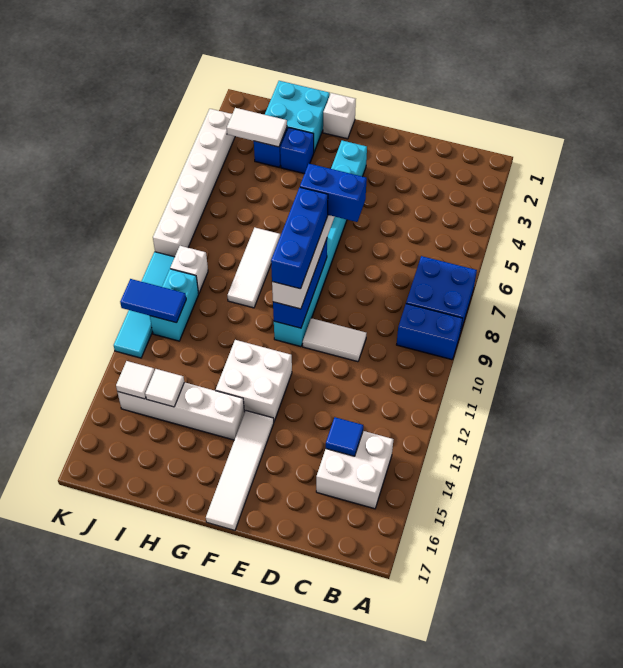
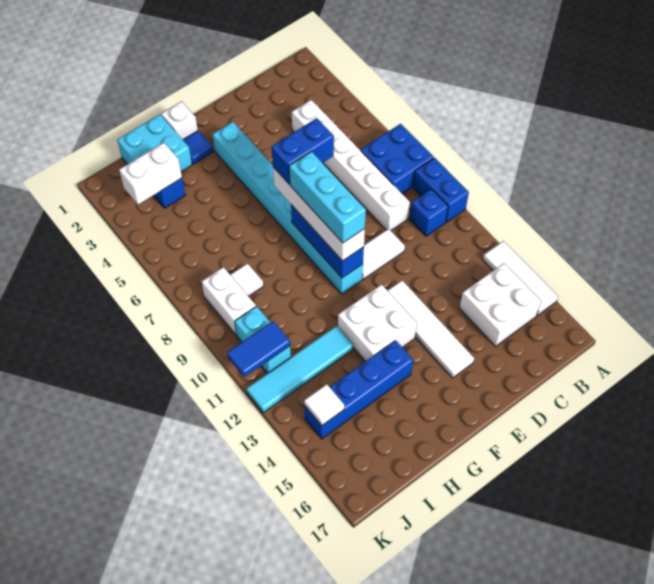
blue 1x2 brick [397,304,463,360] -> blue 1x2 brick turned to [413,158,469,222]
blue 1x1 tile [326,417,363,456] -> blue 1x1 tile moved to [183,131,213,164]
blue 1x3 brick [271,187,328,289] -> cyan 1x3 brick [289,152,366,243]
white 1x4 tile [206,411,274,530] -> white 1x4 tile moved to [387,281,474,378]
white 1x4 brick [118,382,244,440] -> blue 1x4 brick [304,340,413,439]
blue 1x1 brick [280,128,314,174] -> blue 1x1 brick moved to [410,189,448,236]
white 1x3 tile [227,228,280,308] -> white 1x3 tile moved to [483,241,558,316]
white 1x2 tile [227,108,287,147] -> white 1x2 brick [119,143,182,205]
white 1x1 tile [145,369,184,407] -> white 1x1 tile moved to [230,264,263,296]
white 1x1 brick [170,246,208,293] -> white 1x2 brick [202,267,256,335]
white 1x6 brick [153,109,235,257] -> white 1x6 brick moved to [292,100,410,231]
cyan 1x4 tile [114,252,175,358] -> cyan 1x4 tile turned to [247,326,353,413]

